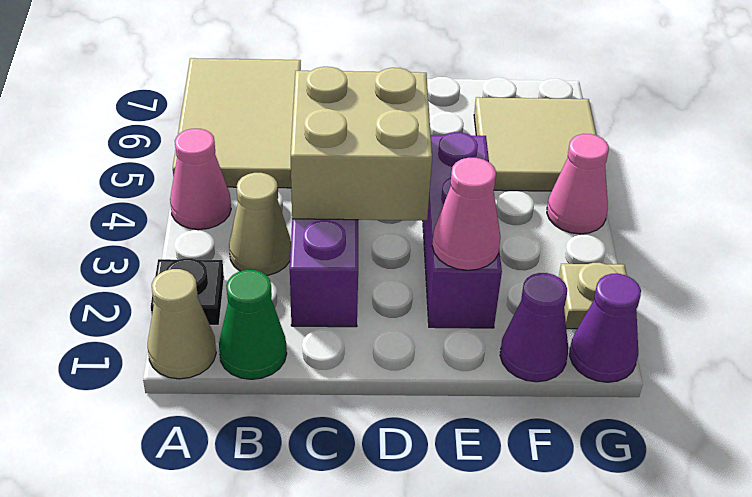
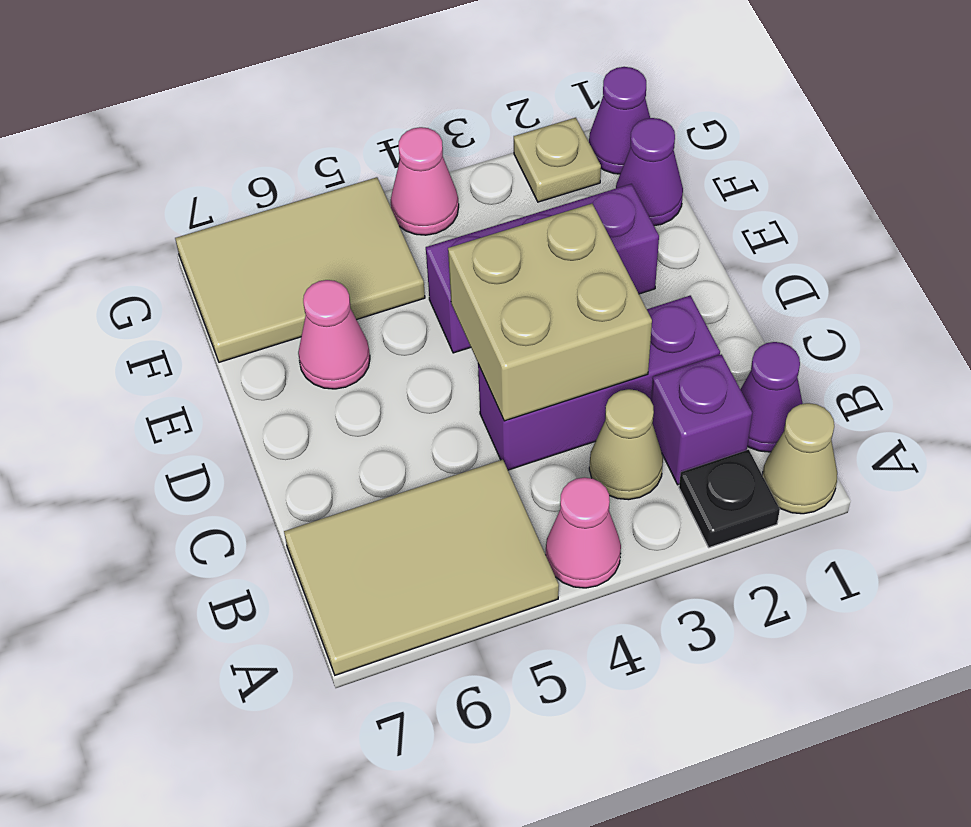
green 1x1 cone [219,270,287,379] -> purple 1x1 cone [740,342,803,452]
none -> purple 1x1 brick [651,354,752,485]
pink 1x1 cone [432,158,501,270] -> pink 1x1 cone moved to [298,280,370,389]
tan 2x2 tile [474,97,596,191] -> tan 2x3 tile [175,177,425,362]

